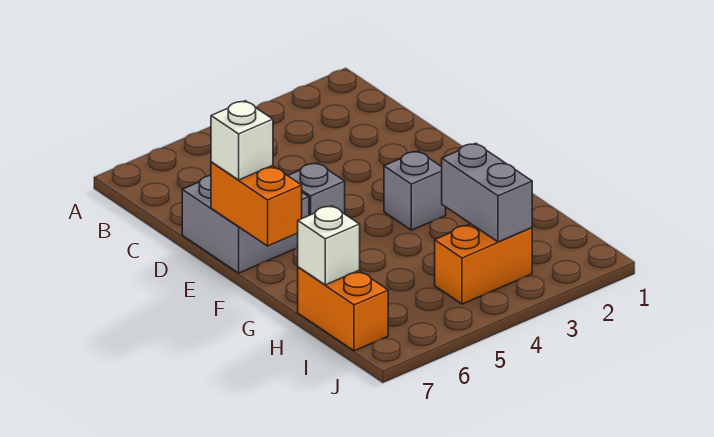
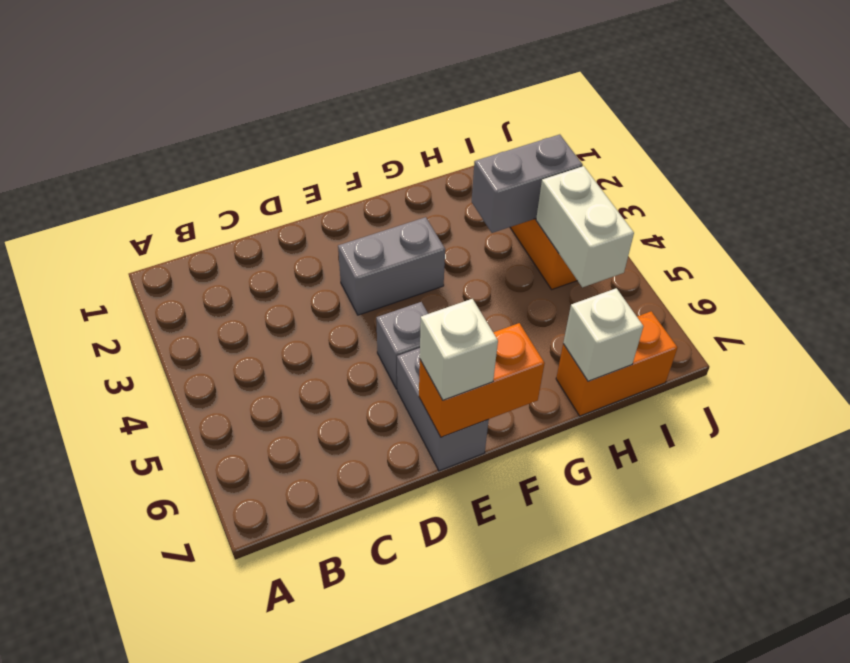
grey 2x2 brick [182,176,309,273] -> grey 1x2 brick [397,348,489,471]
grey 1x1 brick [384,151,446,230] -> grey 1x2 brick [338,217,445,315]
none -> white 1x2 brick [536,166,634,287]

